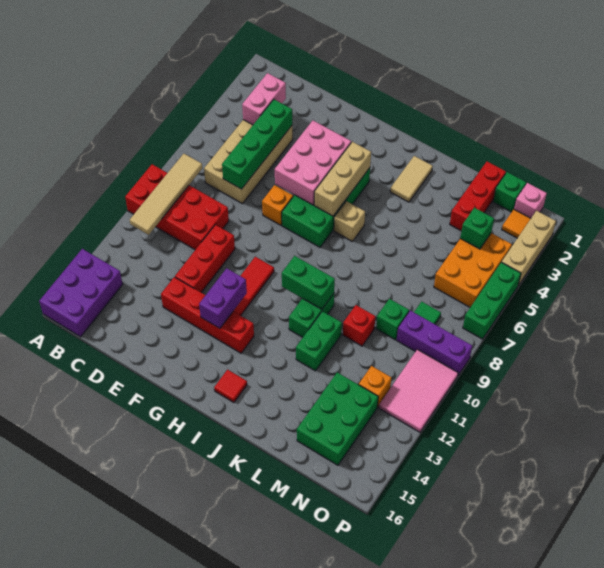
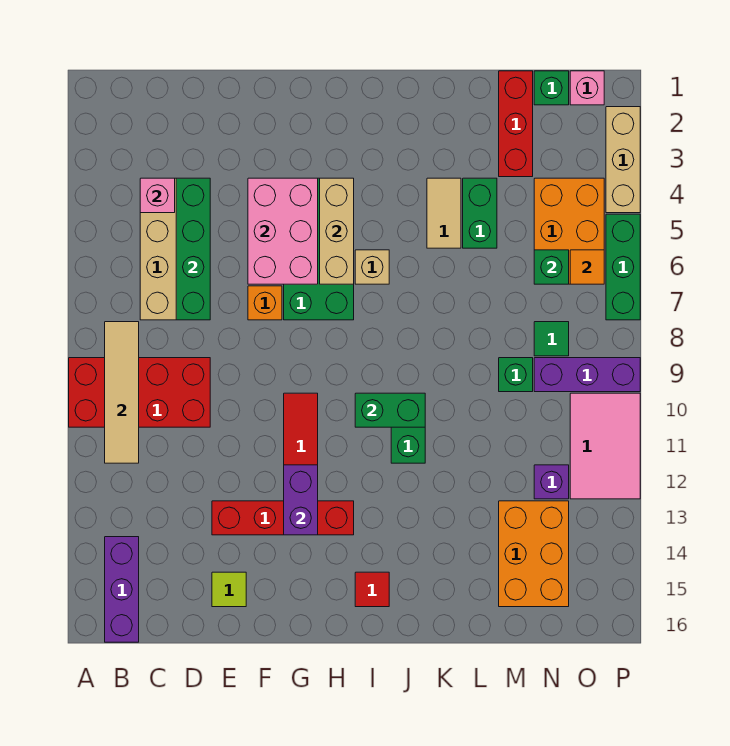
purple 2x3 brick [39,249,123,337] -> purple 1x3 brick [105,537,139,642]
pink 1x2 brick [242,73,286,125] -> pink 1x1 brick [140,178,175,213]
red 1x3 brick [175,225,235,293] -> none
none -> lime 1x1 tile [212,572,246,607]
tan 1x2 tile [390,156,433,202] -> tan 1x2 tile moved to [427,178,461,248]
green 1x2 brick [296,311,342,371] -> green 1x2 brick moved to [463,178,497,248]
red 1x1 brick [343,305,375,346] -> none
green 2x3 brick [297,372,378,465] -> orange 2x3 brick [499,501,569,607]
green 1x1 brick [460,208,494,249] -> green 1x1 brick moved to [534,250,569,284]
orange 1x1 brick [359,366,391,408] -> purple 1x1 brick [534,465,569,499]
orange 1x1 tile [502,210,531,238] -> orange 1x1 tile moved to [570,250,604,284]

